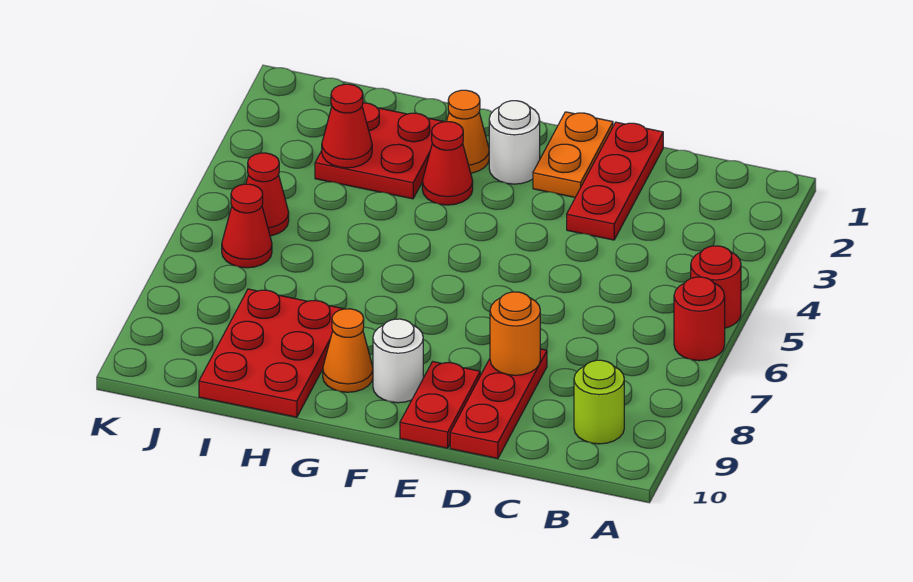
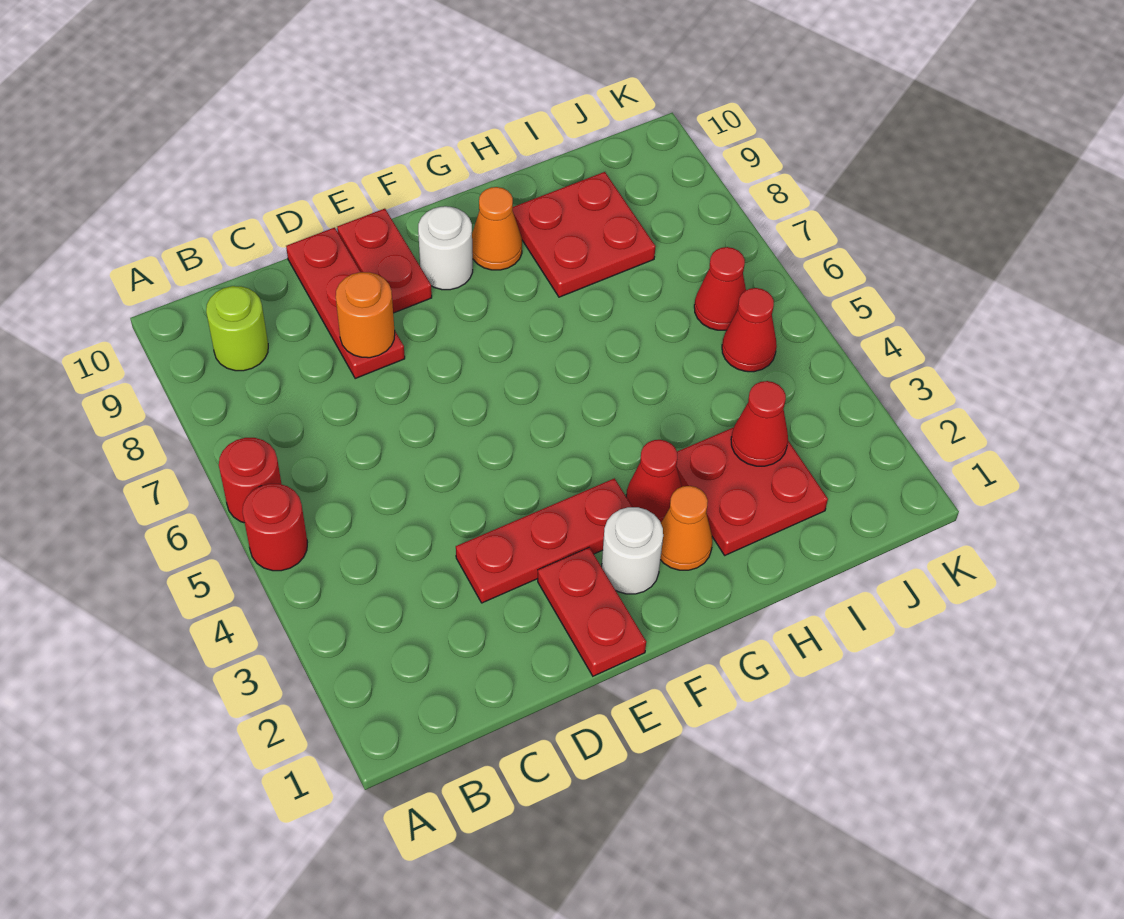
red 1x3 plate [567,122,663,240] -> red 1x3 plate turned to [456,478,632,603]
orange 1x2 plate [533,112,613,197] -> red 1x2 plate [538,547,646,676]
red 2x3 plate [199,289,343,417] -> red 2x2 plate [512,172,656,297]

